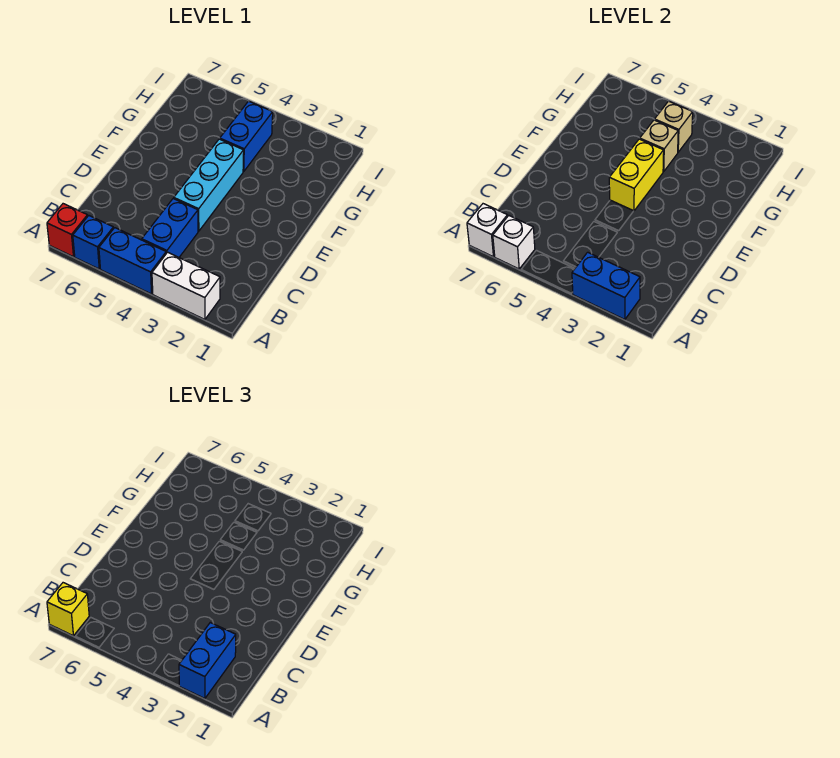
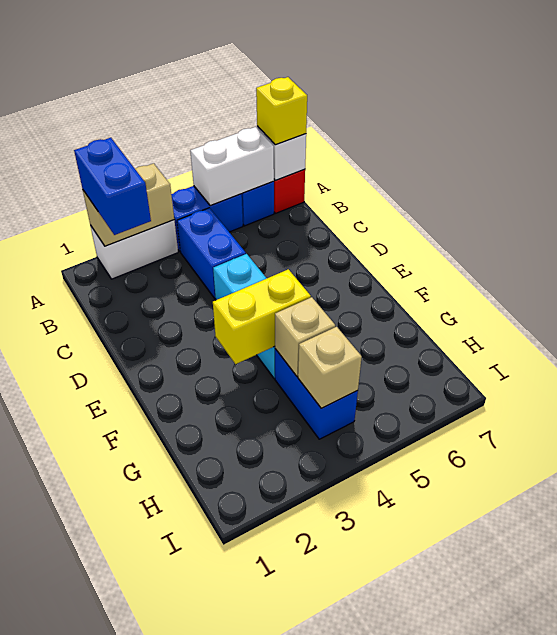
blue 1x2 brick [572,252,640,320] -> tan 1x2 brick [83,163,174,246]
white 1x1 brick [493,216,535,269] -> white 1x2 brick [190,127,274,206]
yellow 1x2 brick [609,139,664,211] -> yellow 1x2 brick turned to [213,269,311,364]

